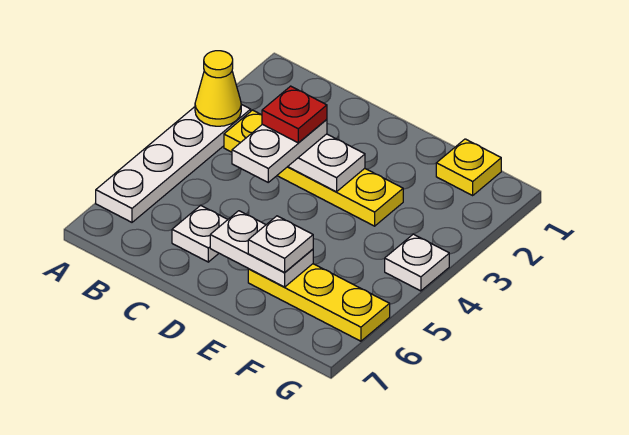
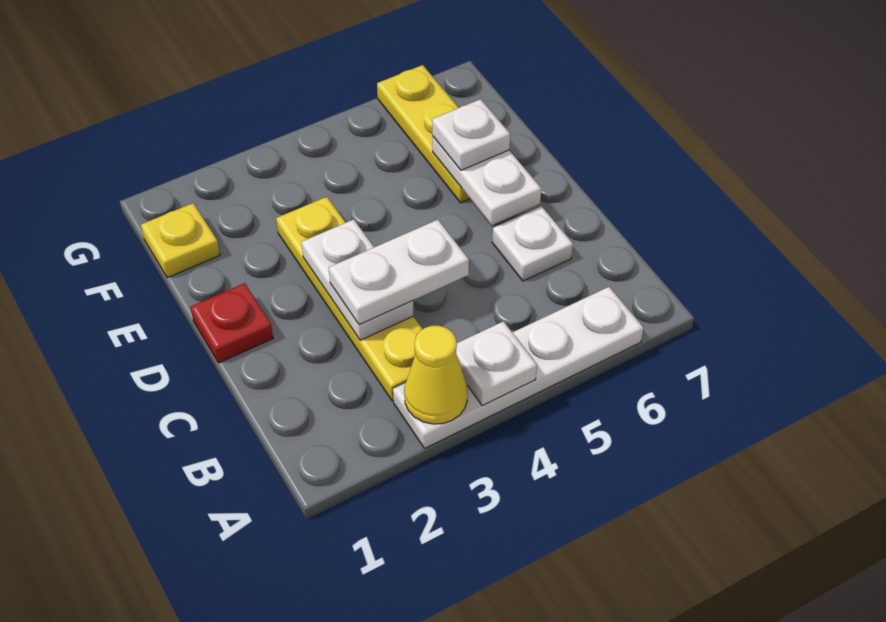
red 1x1 plate [262,86,327,143] -> red 1x1 plate moved to [191,283,273,363]
white 1x1 plate [385,234,449,291] -> white 1x1 plate moved to [456,321,537,406]

